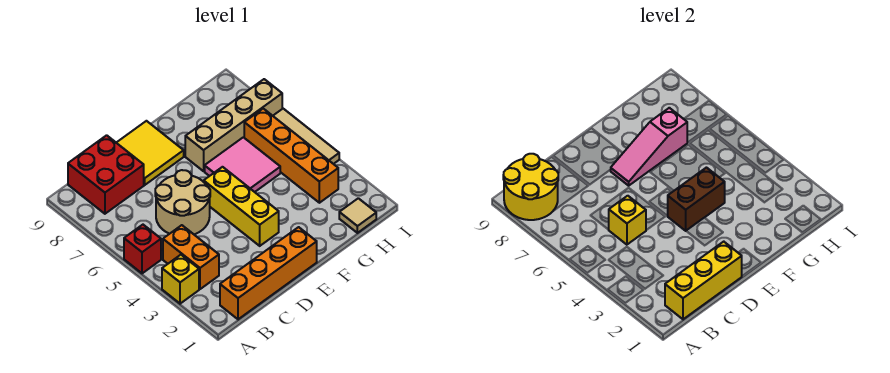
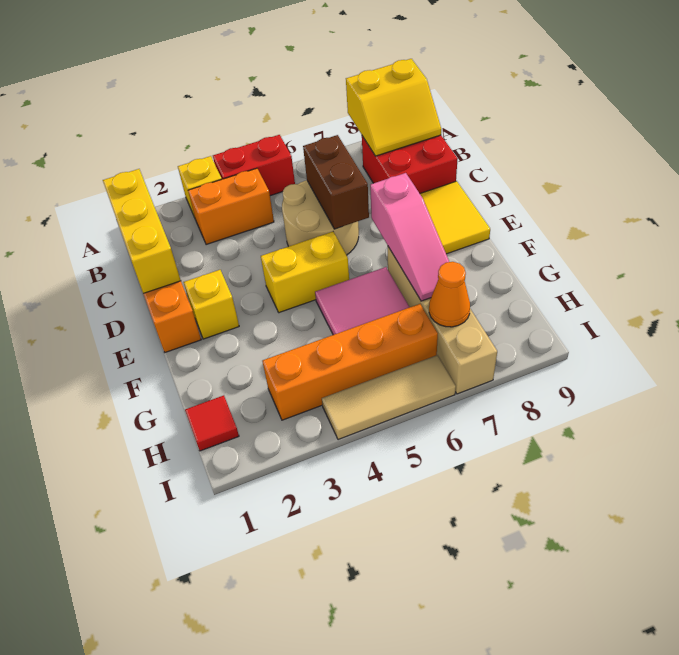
red 1x1 brick [124,225,161,273] -> red 1x2 brick [213,135,295,196]
yellow 2x2 round brick [503,154,558,220] -> yellow 2x2 slope [346,59,441,156]
yellow 1x1 brick [609,196,646,245] -> yellow 1x1 brick moved to [184,270,239,339]
yellow 1x3 brick [204,167,279,246] -> yellow 1x2 brick [261,232,349,313]
brown 1x2 brick [668,168,725,231] -> brown 1x2 brick moved to [303,135,369,229]
pink 1x3 slope [611,108,687,186] -> pink 1x3 slope turned to [370,173,449,301]
tan 1x1 tile [339,198,376,233] -> red 1x1 tile [185,395,239,451]
none -> orange 1x1 cone [429,262,470,327]

